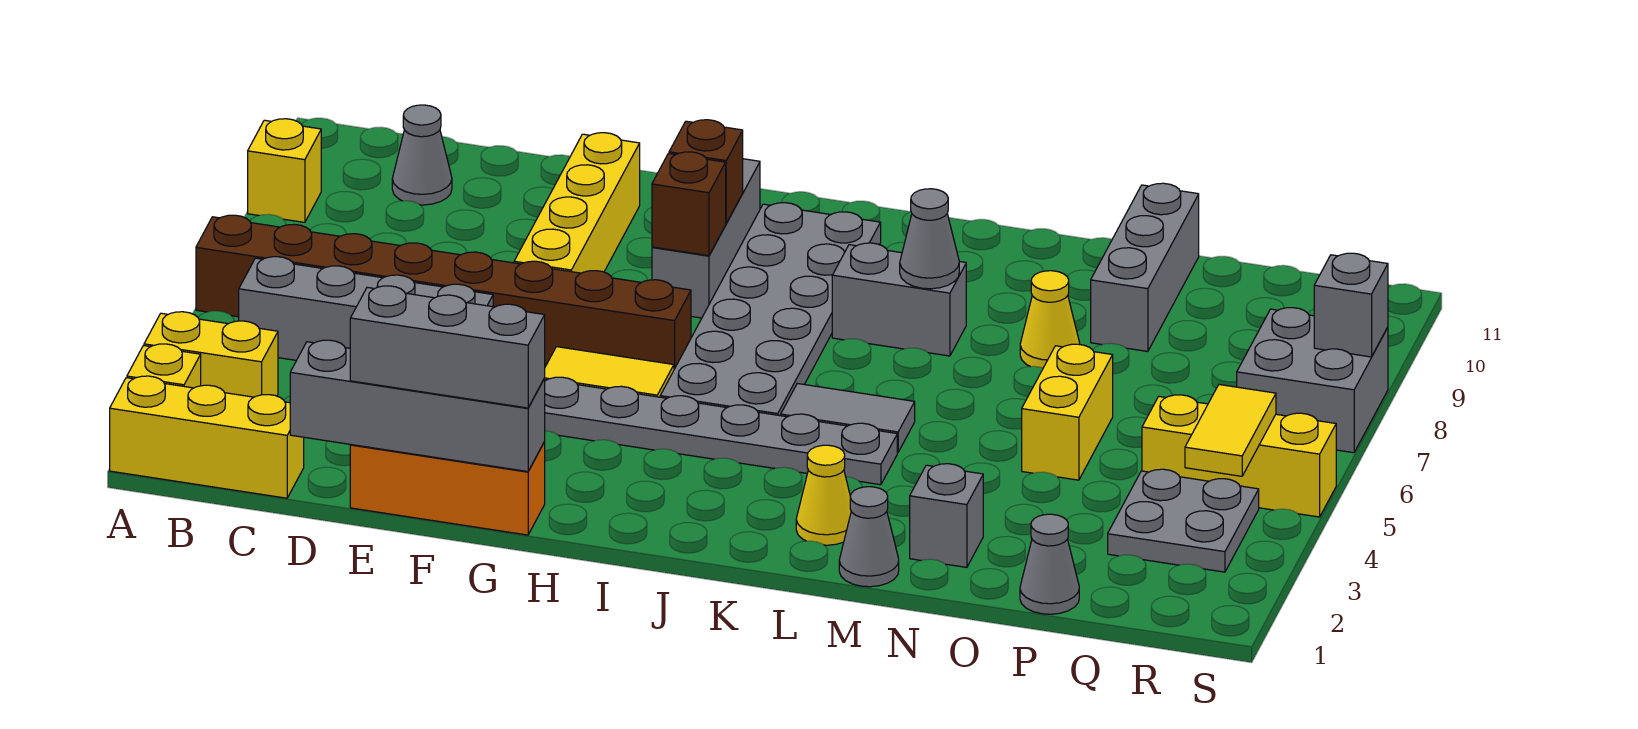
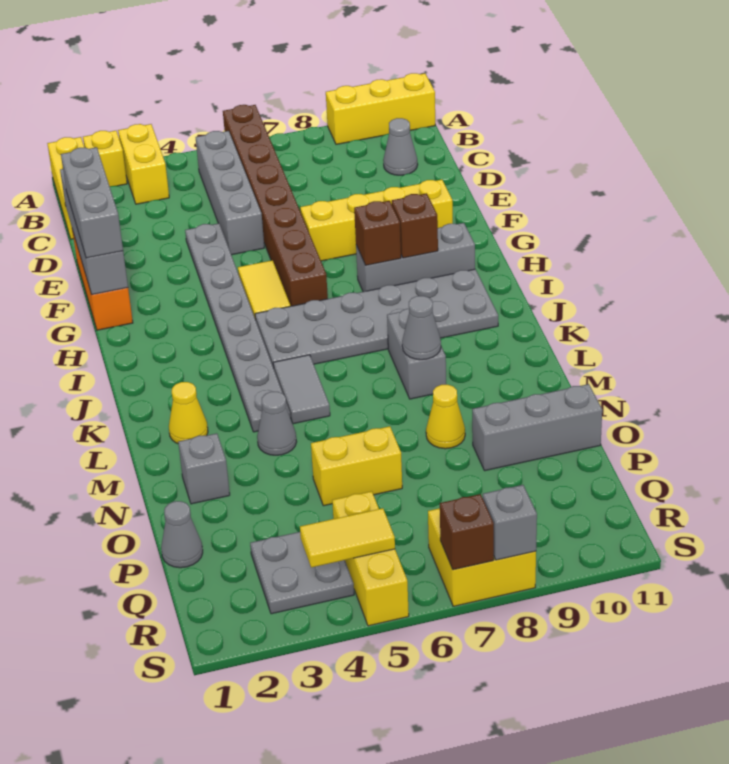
yellow 1x1 brick [248,119,321,222] -> yellow 1x3 brick [326,73,435,144]
grey 1x1 cone [839,487,899,587] -> grey 1x1 cone moved to [257,392,297,455]
grey 2x2 brick [1237,308,1388,453] -> yellow 2x2 brick [428,508,536,606]
none -> brown 1x1 brick [440,494,494,570]

